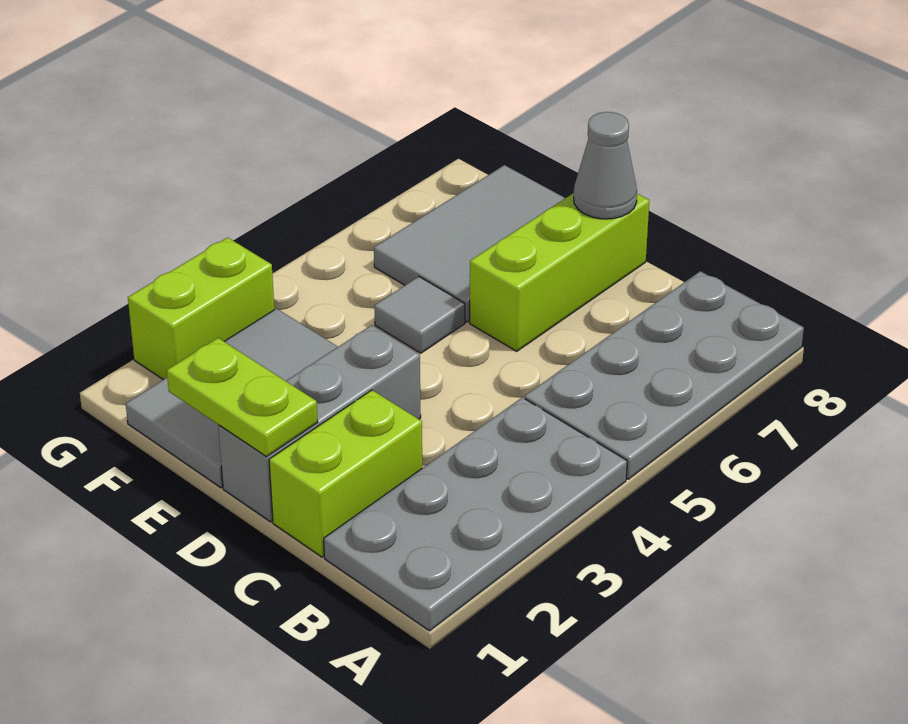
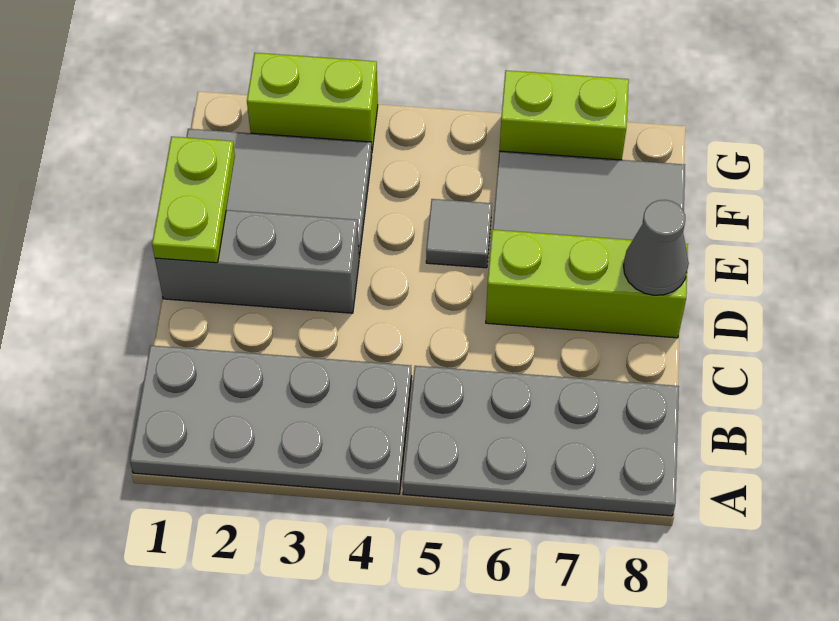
lime 1x2 brick [269,390,422,557] -> lime 1x2 brick moved to [499,70,629,160]

